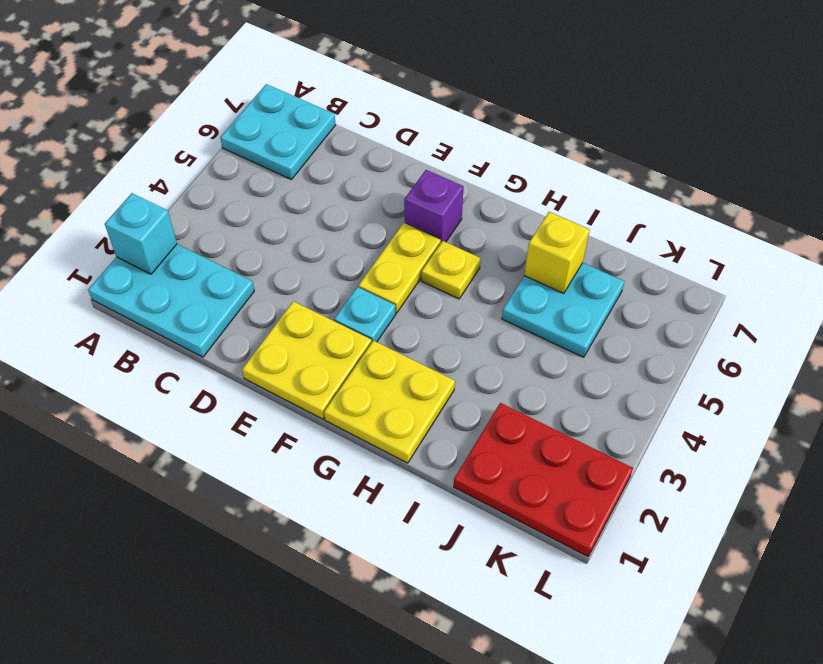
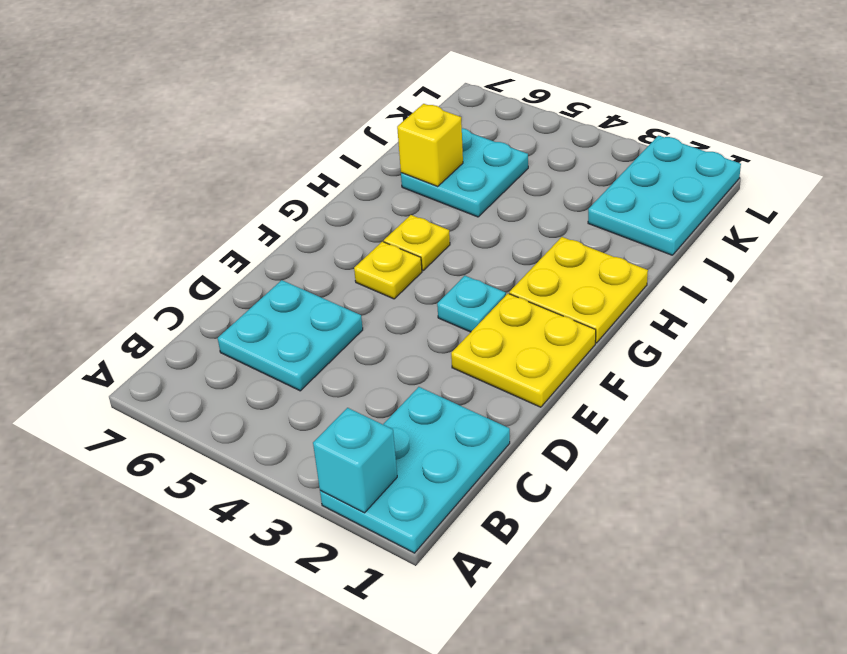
cyan 2x2 plate [220,84,336,179] -> cyan 2x2 plate moved to [218,280,363,391]
yellow 1x2 plate [358,223,441,313] -> yellow 1x1 plate [354,242,422,299]
purple 1x1 brick [404,170,464,242] -> none
red 2x3 plate [454,403,633,556] -> cyan 2x3 plate [588,135,741,255]

